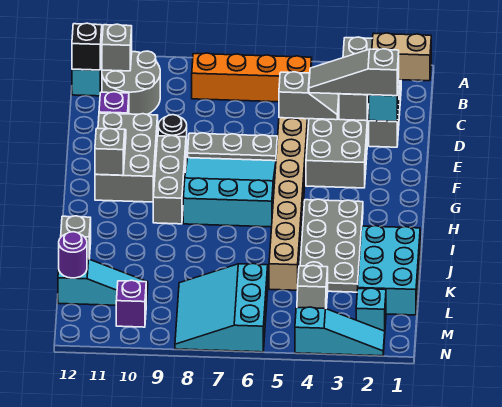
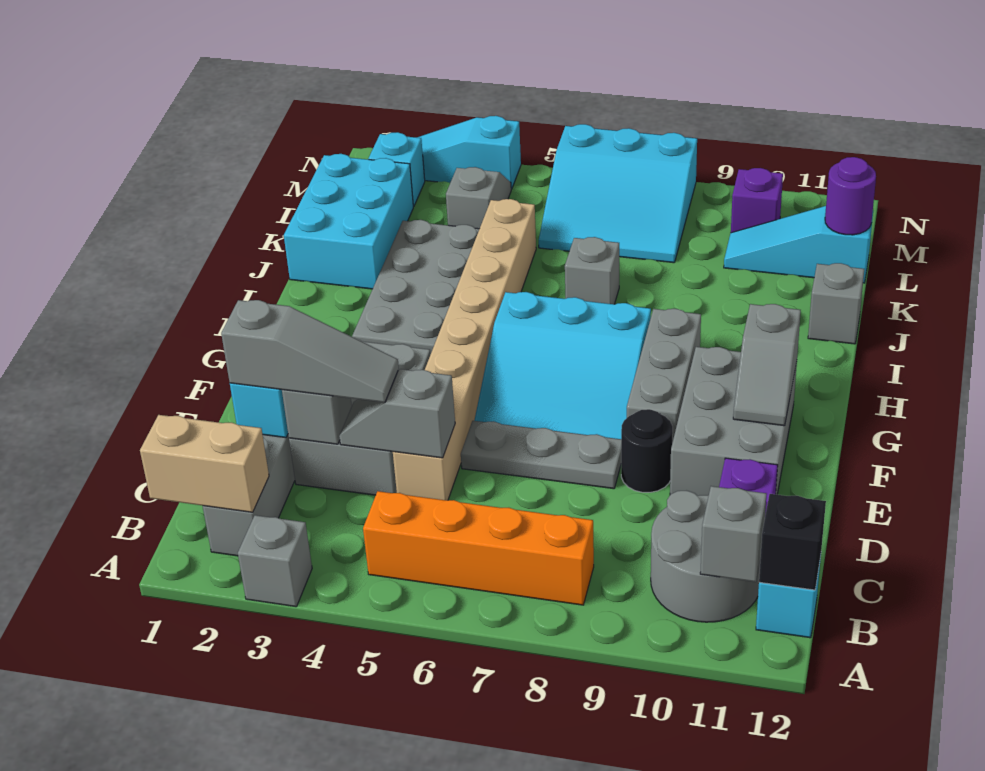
none -> grey 1x1 brick [565,237,619,304]
cyan 3x3 slope [175,264,268,352] -> cyan 3x3 slope turned to [539,124,697,263]

